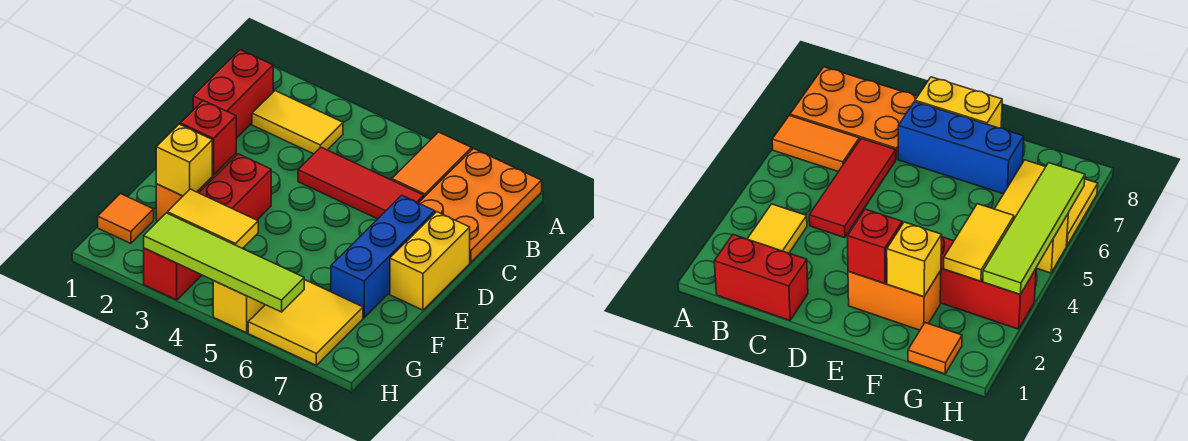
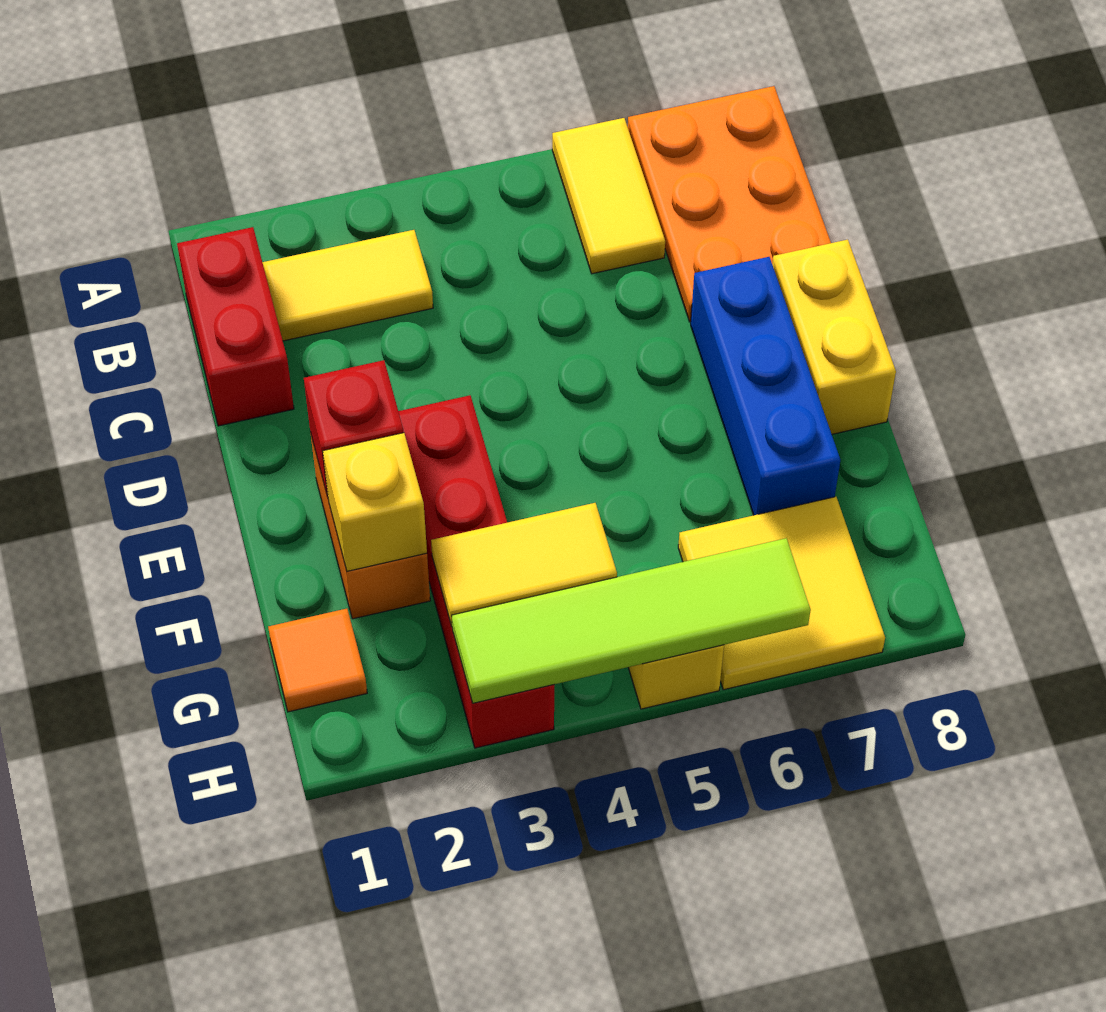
orange 1x2 tile [392,132,472,197] -> yellow 1x2 tile [552,118,665,274]
red 1x3 tile [298,147,424,219] -> none

